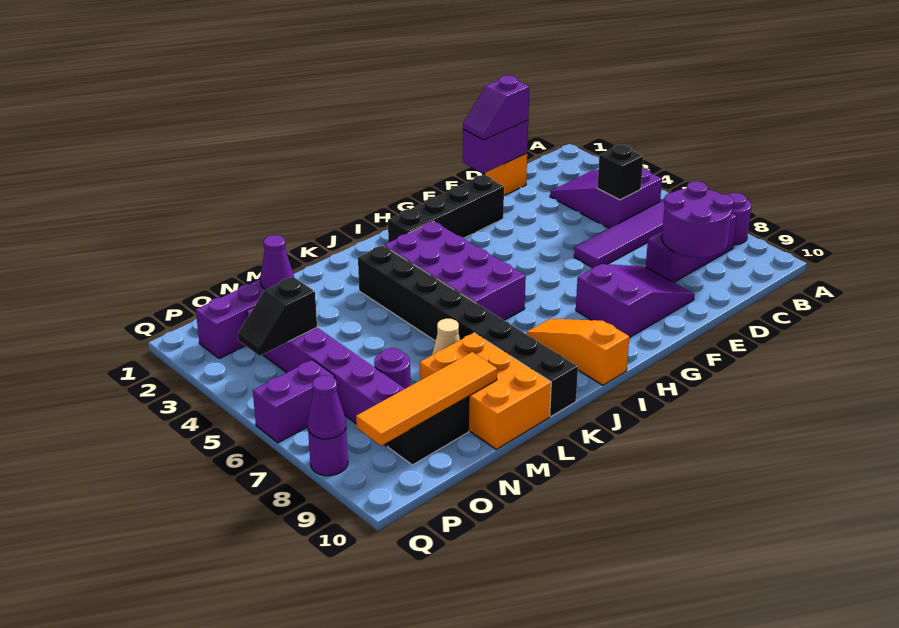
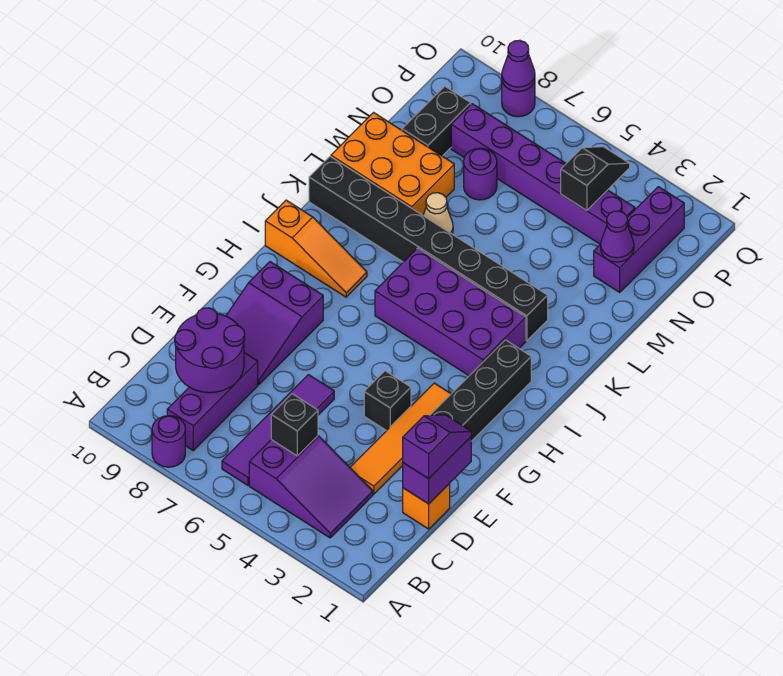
none -> black 1x1 brick [364,371,411,431]
orange 1x4 tile [356,352,497,446] -> orange 1x4 tile moved to [350,383,451,494]
purple 1x2 brick [253,360,335,443] -> none

